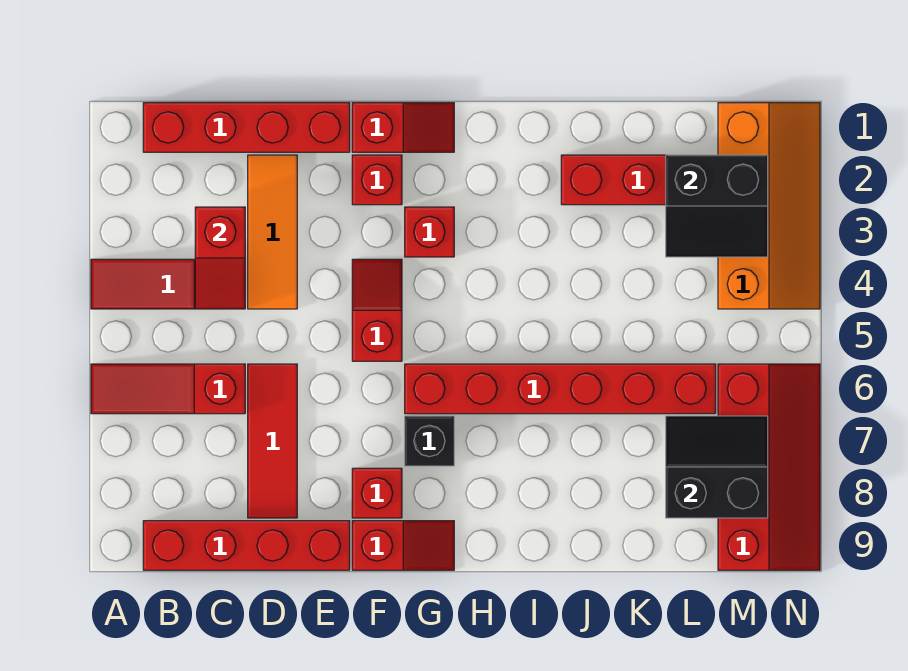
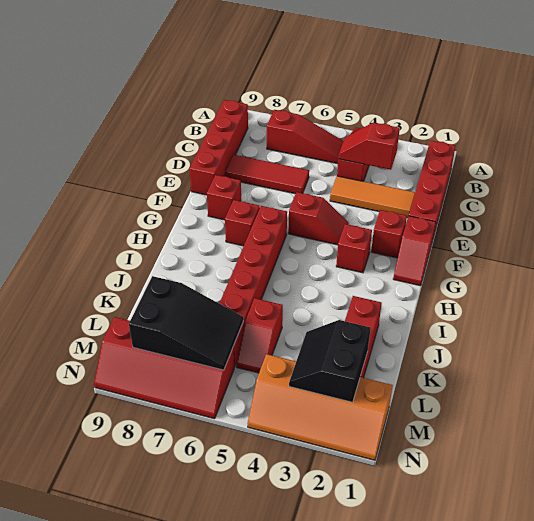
red 1x3 slope [91,364,245,414] -> red 1x3 slope turned to [267,110,343,164]
red 1x2 slope [352,521,454,570] -> red 1x2 slope moved to [236,298,283,373]
black 1x1 brick [405,416,454,466] -> red 1x1 brick [225,200,260,246]
black 2x2 slope [666,416,768,518] -> black 2x3 slope [129,276,243,370]

